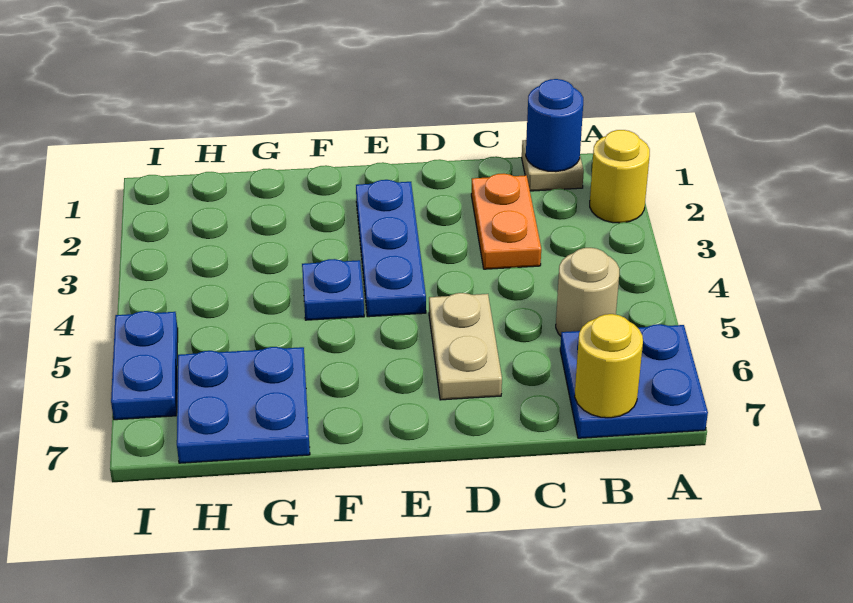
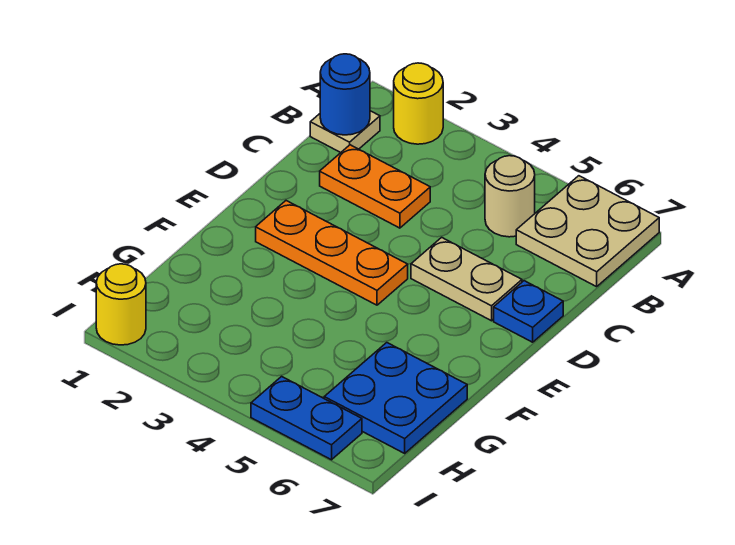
blue 2x2 plate [560,324,708,438] -> tan 2x2 plate [516,176,659,287]
yellow 1x1 round brick [575,314,643,418] -> yellow 1x1 round brick moved to [96,264,146,345]
blue 1x3 plate [356,180,426,317] -> orange 1x3 plate [256,201,408,305]
blue 1x1 plate [302,259,364,320] -> blue 1x1 plate moved to [494,281,563,342]

